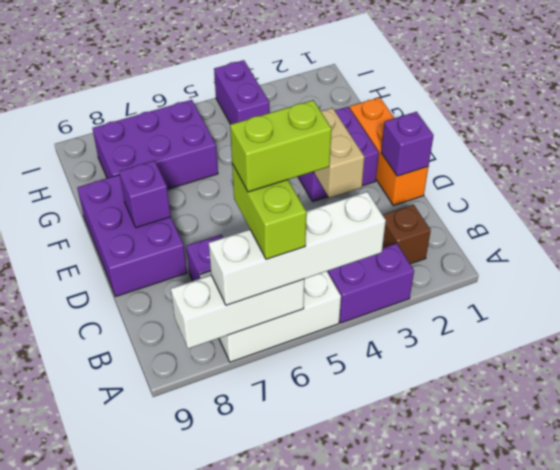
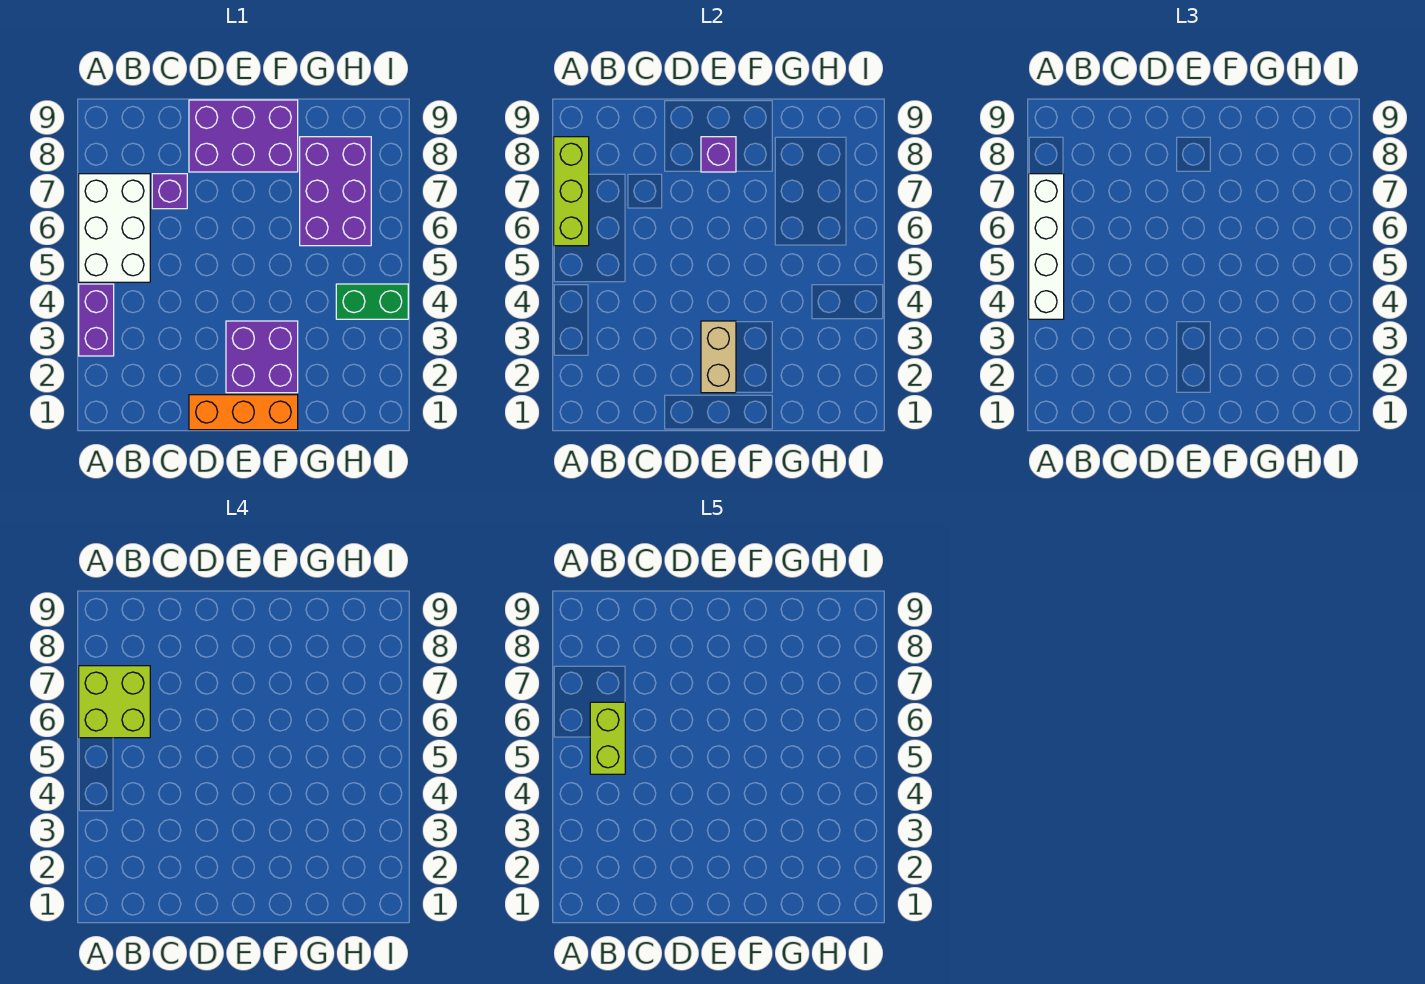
white 1x3 brick [171,275,304,349] -> lime 1x3 brick [554,137,589,246]
lime 1x2 brick [232,164,307,259] -> lime 2x2 brick [79,666,150,738]
brown 1x1 brick [382,204,431,264] -> none
purple 1x1 brick [381,112,434,176] -> none
tan 1x2 brick [314,108,365,198] -> tan 1x2 brick turned to [701,321,736,393]
purple 1x2 brick [214,60,269,124] -> green 1x2 brick [336,284,408,319]

